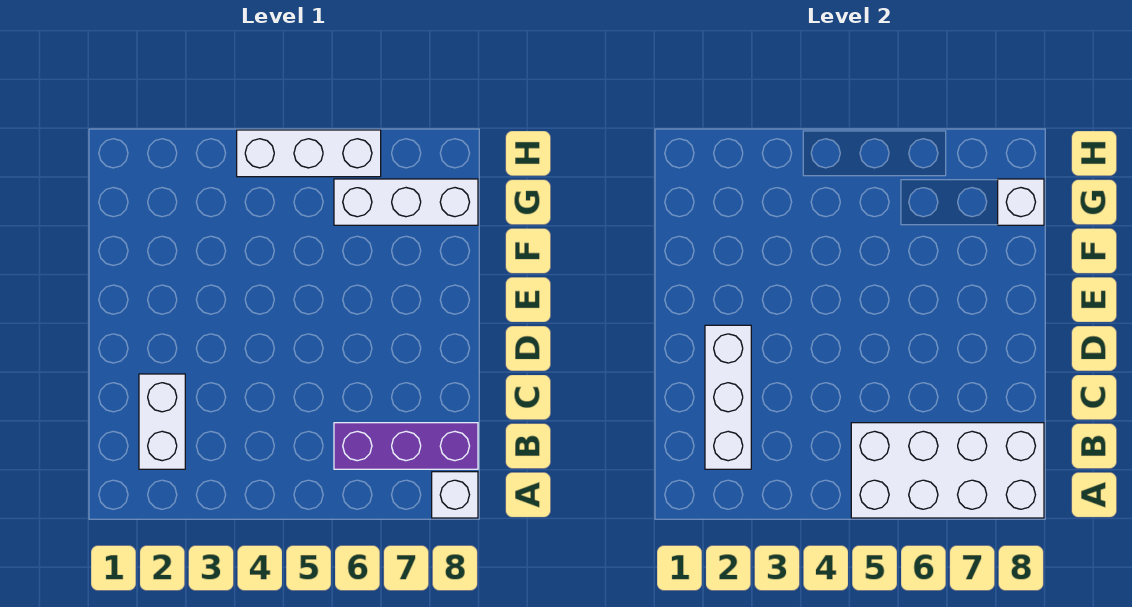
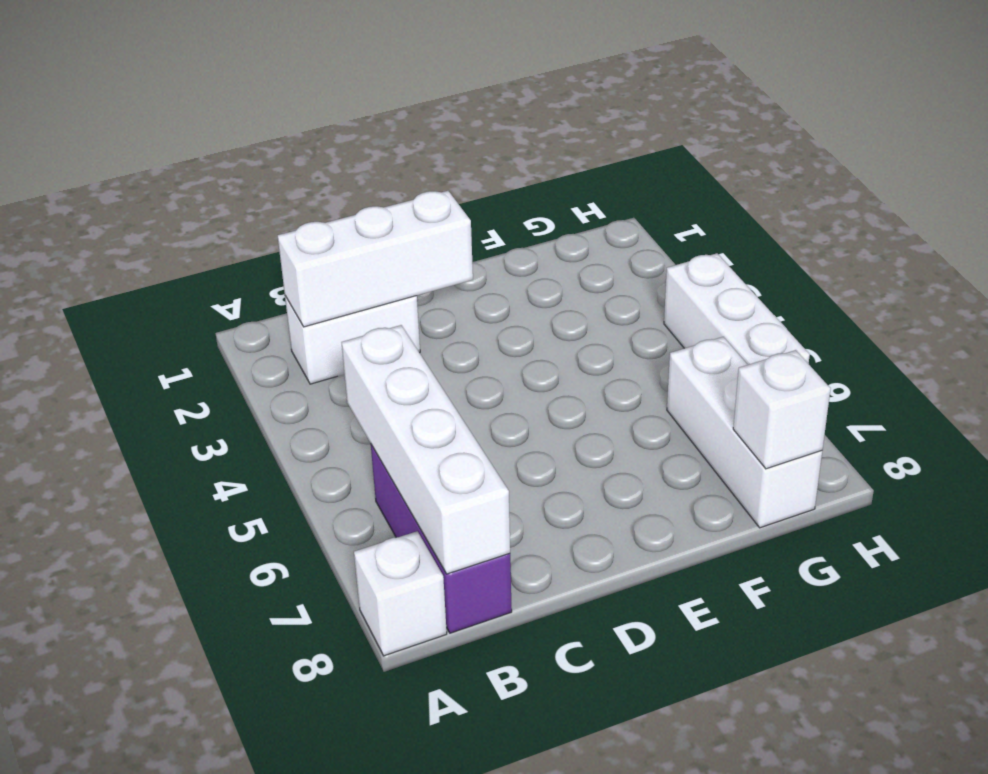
white 2x4 brick [851,423,1044,518] -> white 1x4 brick [342,325,510,574]

